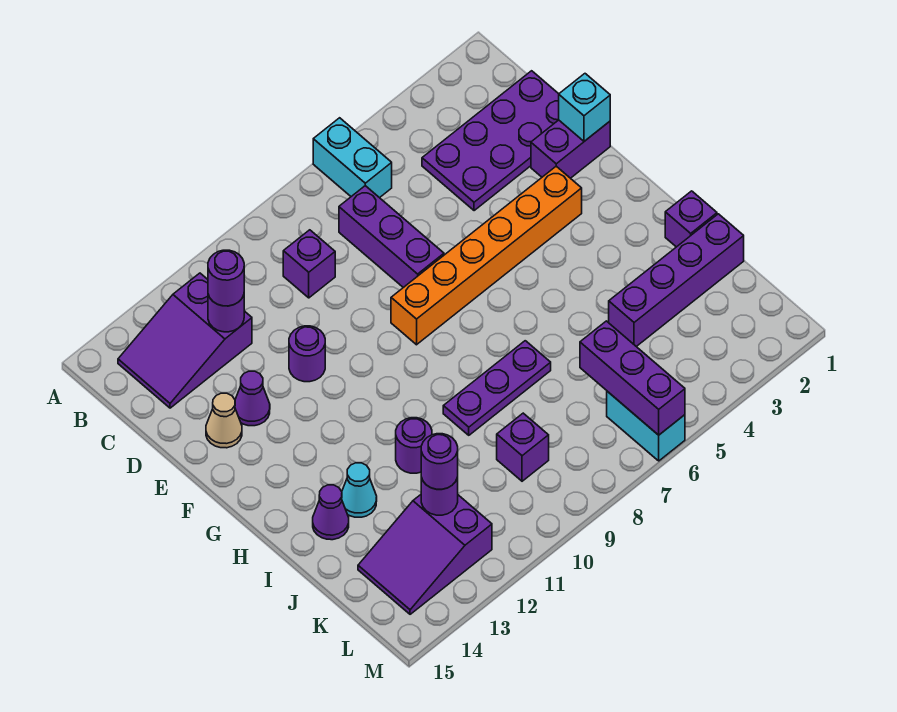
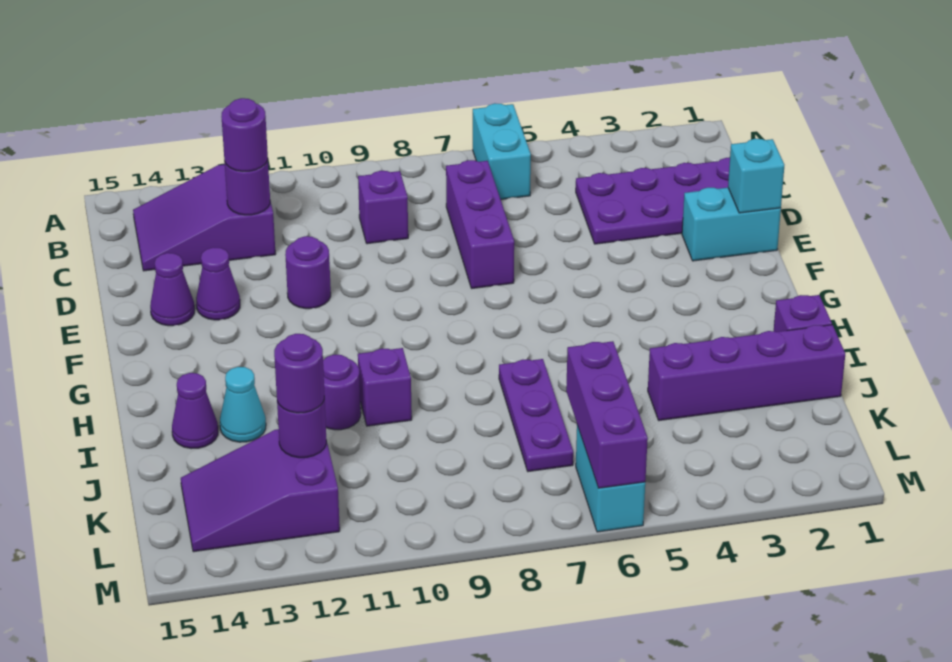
purple 1x2 brick [531,120,610,178] -> cyan 1x2 brick [682,188,781,261]
tan 1x1 cone [206,393,242,448] -> purple 1x1 cone [150,253,195,326]
orange 1x6 brick [391,166,582,345] -> none
purple 1x3 plate [443,341,551,435] -> purple 1x3 plate turned to [499,359,573,472]
purple 1x1 brick [497,413,549,481] -> purple 1x1 brick moved to [358,348,412,426]

